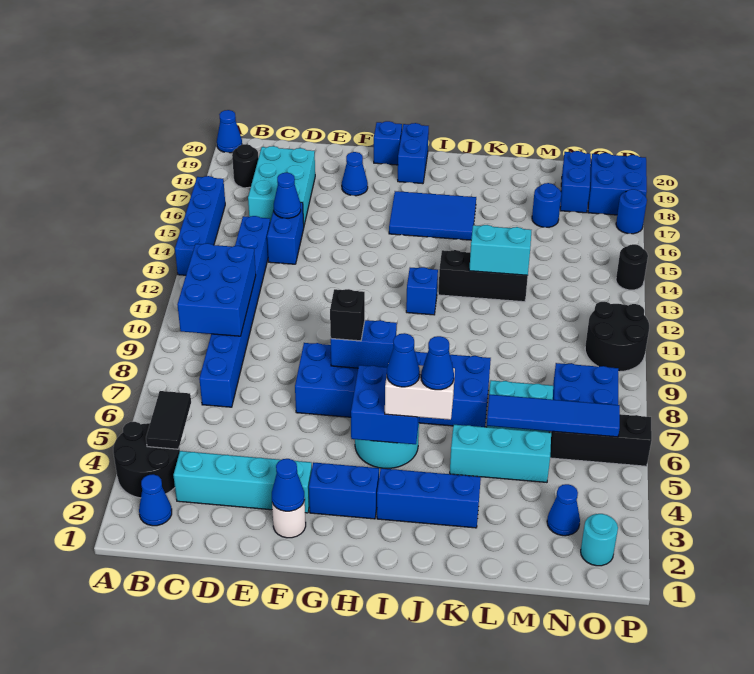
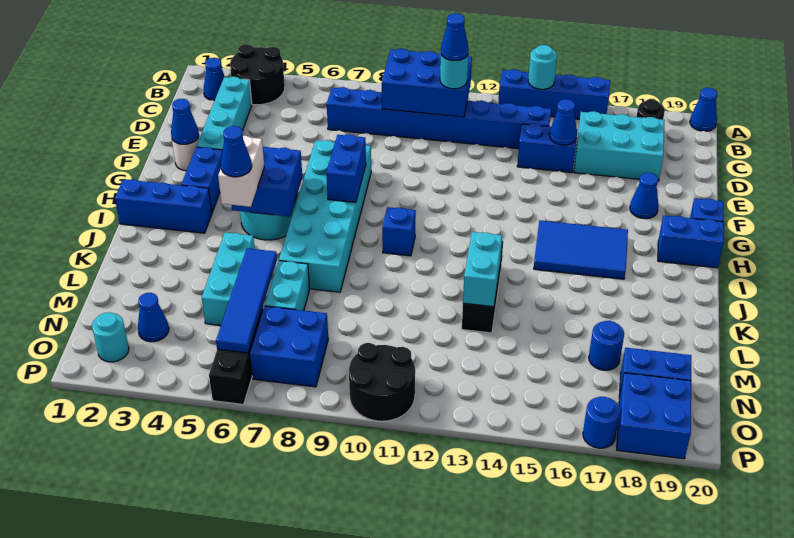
none -> cyan 1x1 round brick [528,45,557,89]
black 1x2 tile [146,391,191,449] -> none
none -> cyan 1x1 round brick [440,55,468,89]
blue 2x6 brick [295,343,491,427] -> cyan 2x6 brick [279,140,371,292]
black 1x1 brick [330,289,365,341] -> none
blue 2x3 tile [389,191,476,240] -> blue 2x3 tile turned to [534,220,628,279]
blue 1x3 brick [377,468,481,528] -> blue 1x3 brick turned to [115,179,212,233]
blue 1x1 cone [387,333,420,387] -> blue 1x1 cone moved to [441,13,469,61]
blue 1x1 brick [406,267,438,315] -> blue 1x1 brick moved to [382,207,416,256]
black 1x1 round brick [616,244,648,290] -> none

